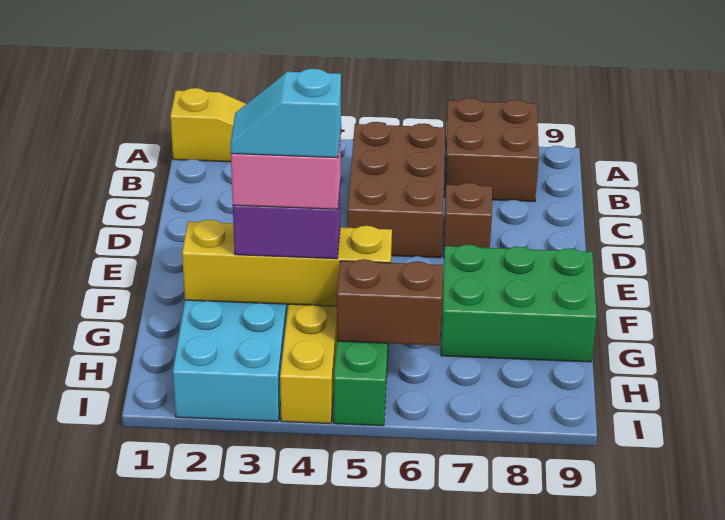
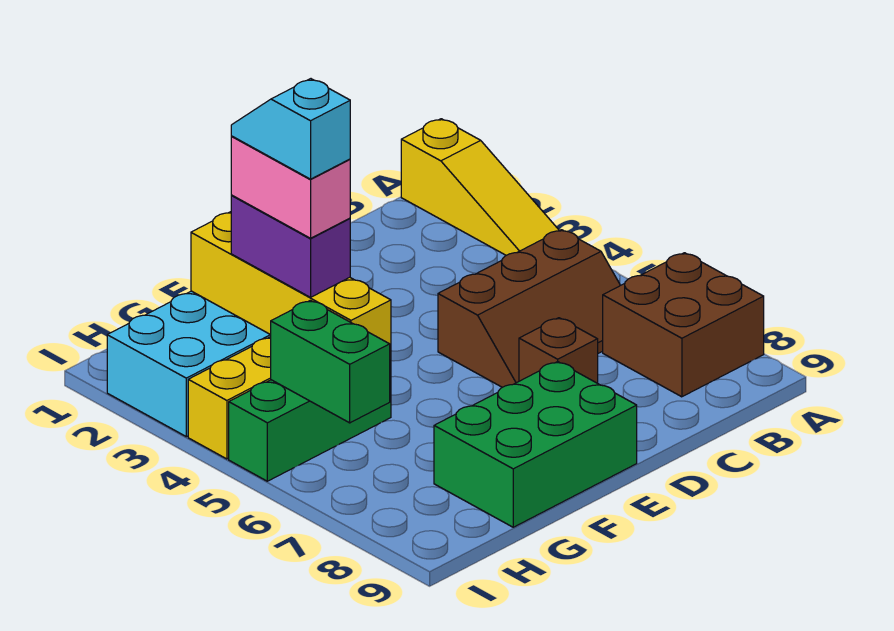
brown 2x3 brick [348,122,445,258] -> brown 2x3 slope [438,230,620,387]
green 2x3 brick [441,245,597,362] -> green 2x3 brick turned to [434,362,637,527]
brown 1x2 brick [337,259,443,345] -> green 1x2 brick [271,300,390,423]

